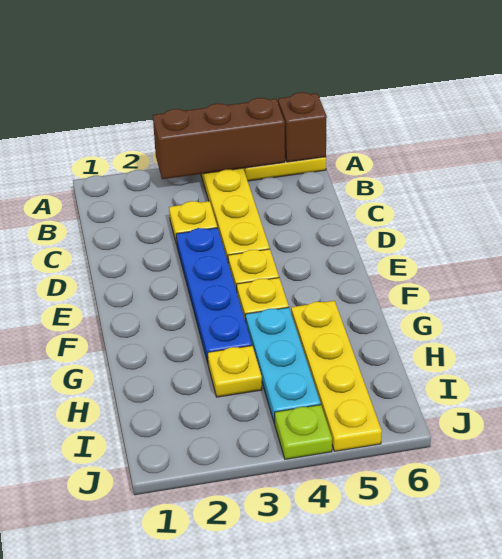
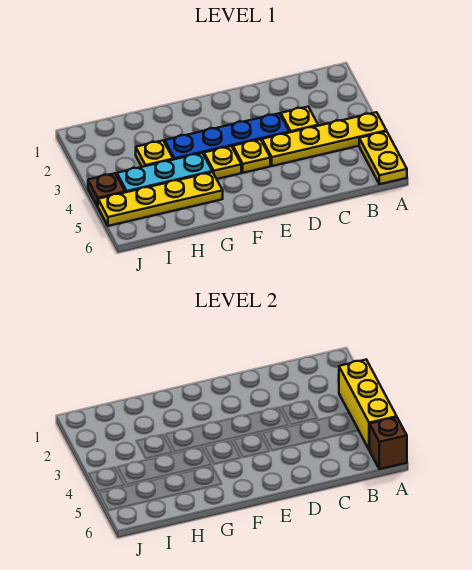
brown 1x3 brick [153,98,285,179] -> yellow 1x3 brick [339,360,397,450]
lime 1x1 plate [275,405,332,459] -> brown 1x1 plate [88,173,125,206]

